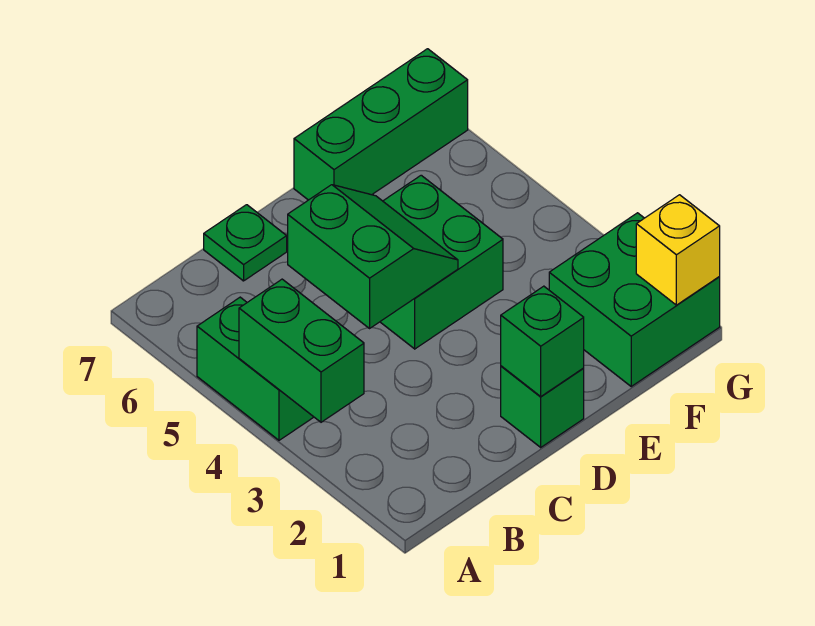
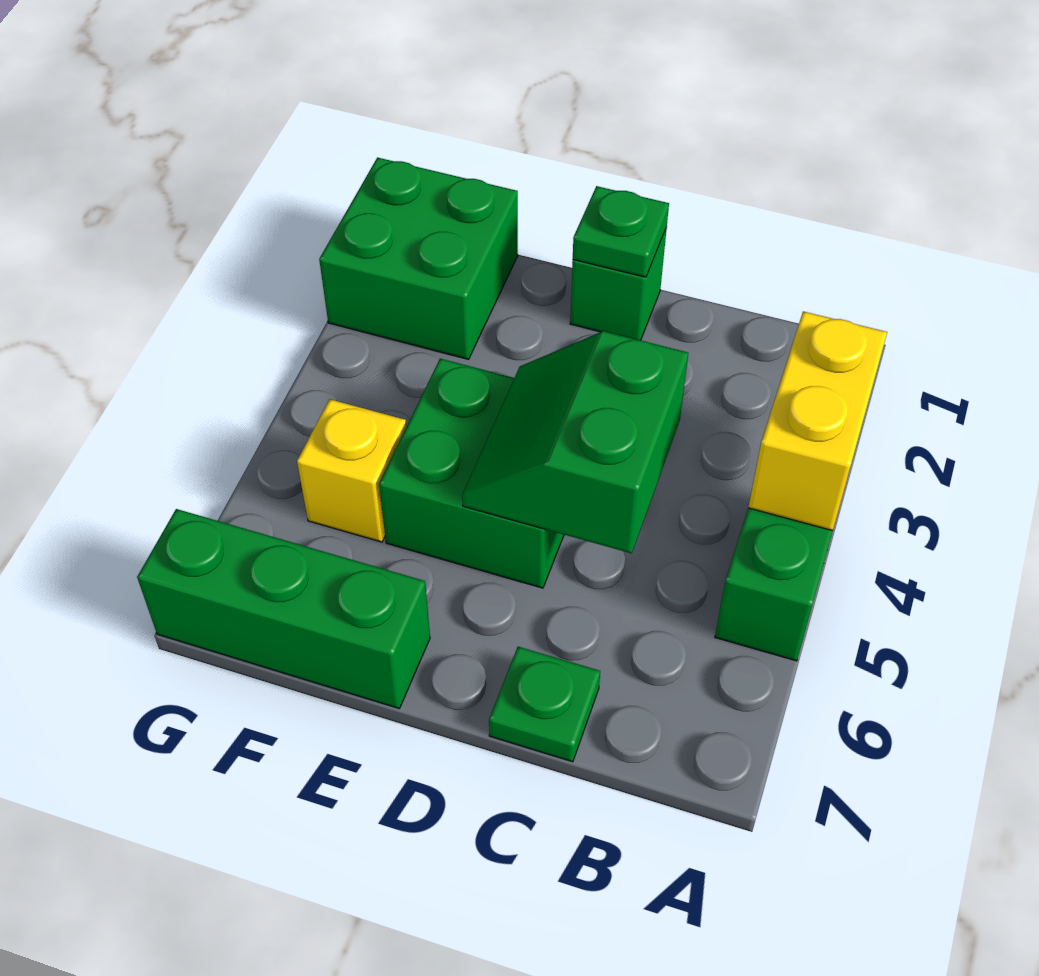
green 1x2 brick [239,279,364,422] -> yellow 1x2 brick [748,311,887,531]
green 1x1 brick [501,286,584,396] -> green 1x1 plate [573,186,669,277]
yellow 1x1 brick [636,195,720,305] -> yellow 1x1 brick moved to [297,399,406,542]

